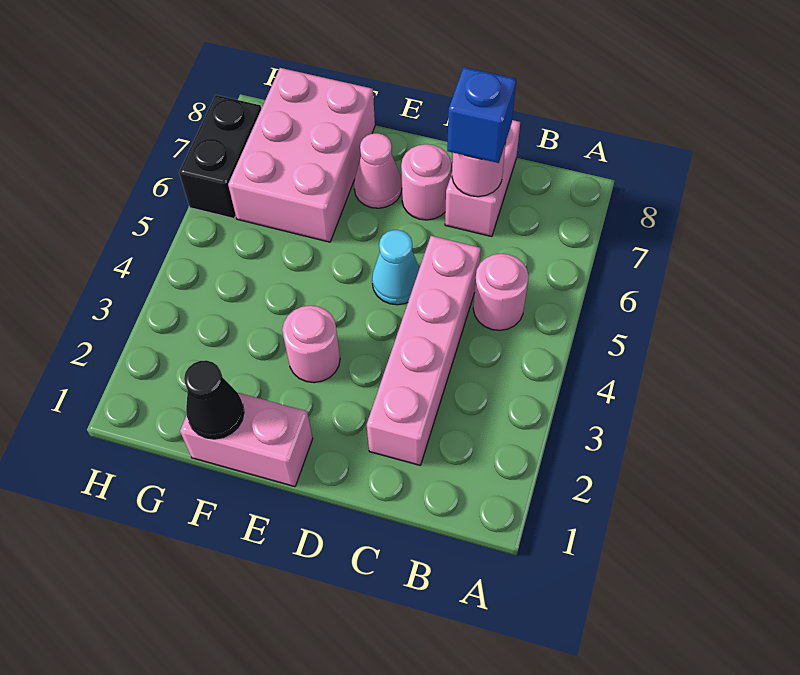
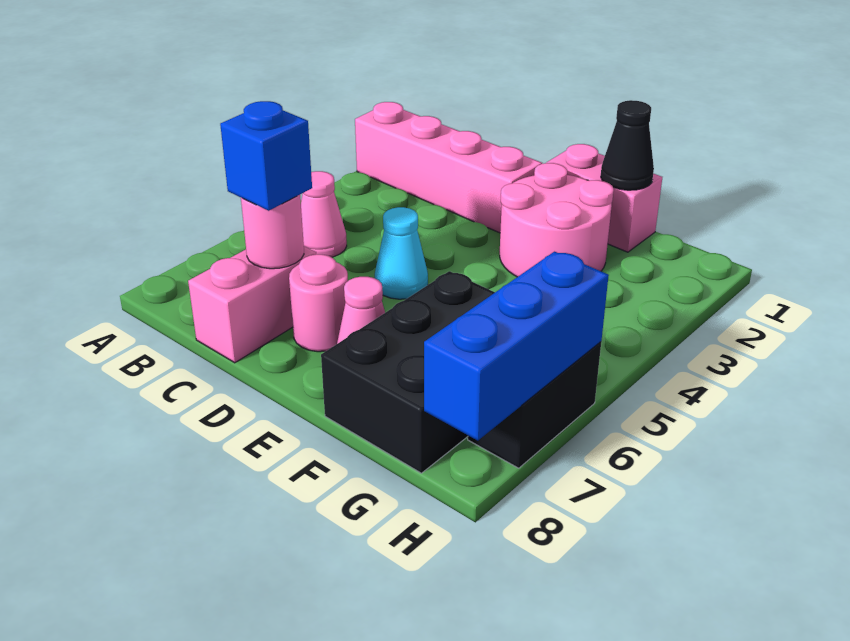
pink 1x1 round brick [473,254,529,330] -> pink 1x1 cone [301,171,347,257]
pink 1x4 brick [367,236,481,465] -> pink 1x4 brick turned to [355,102,542,233]
pink 1x1 round brick [282,306,340,383] -> pink 2x2 round brick [500,163,614,277]
pink 2x3 brick [228,68,375,242] -> black 2x3 brick [321,271,495,473]
none -> blue 1x3 brick [424,252,609,441]

